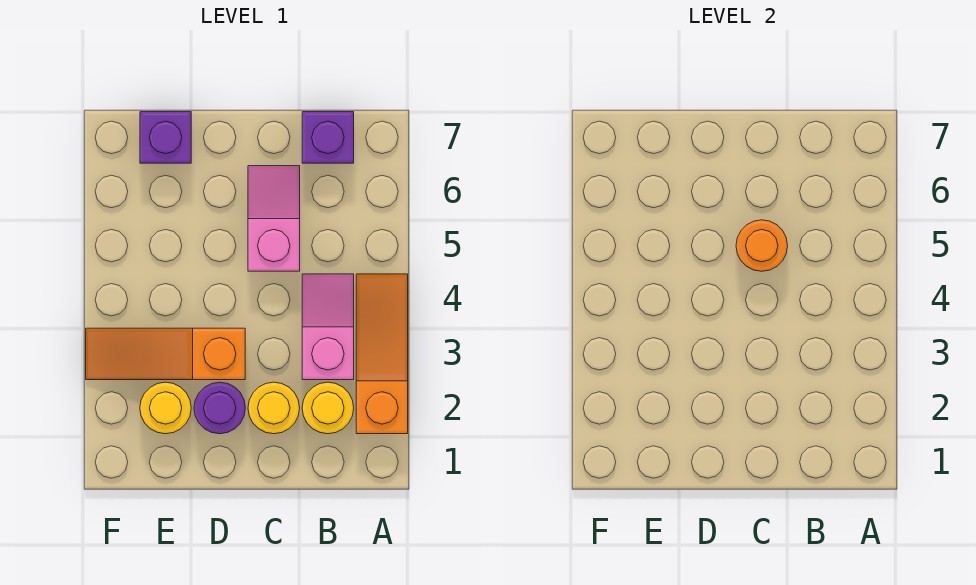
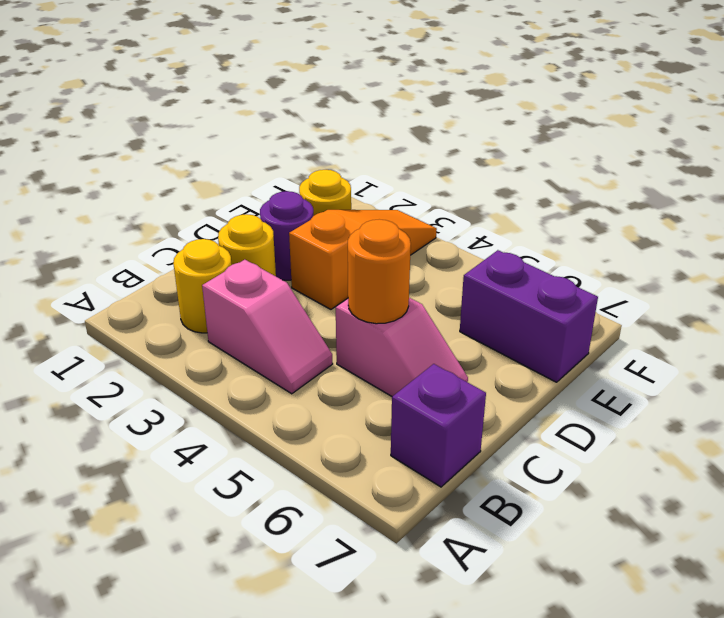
orange 1x3 slope [356,274,408,434] -> none
purple 1x1 brick [140,112,191,163] -> purple 1x2 brick [460,250,598,382]

